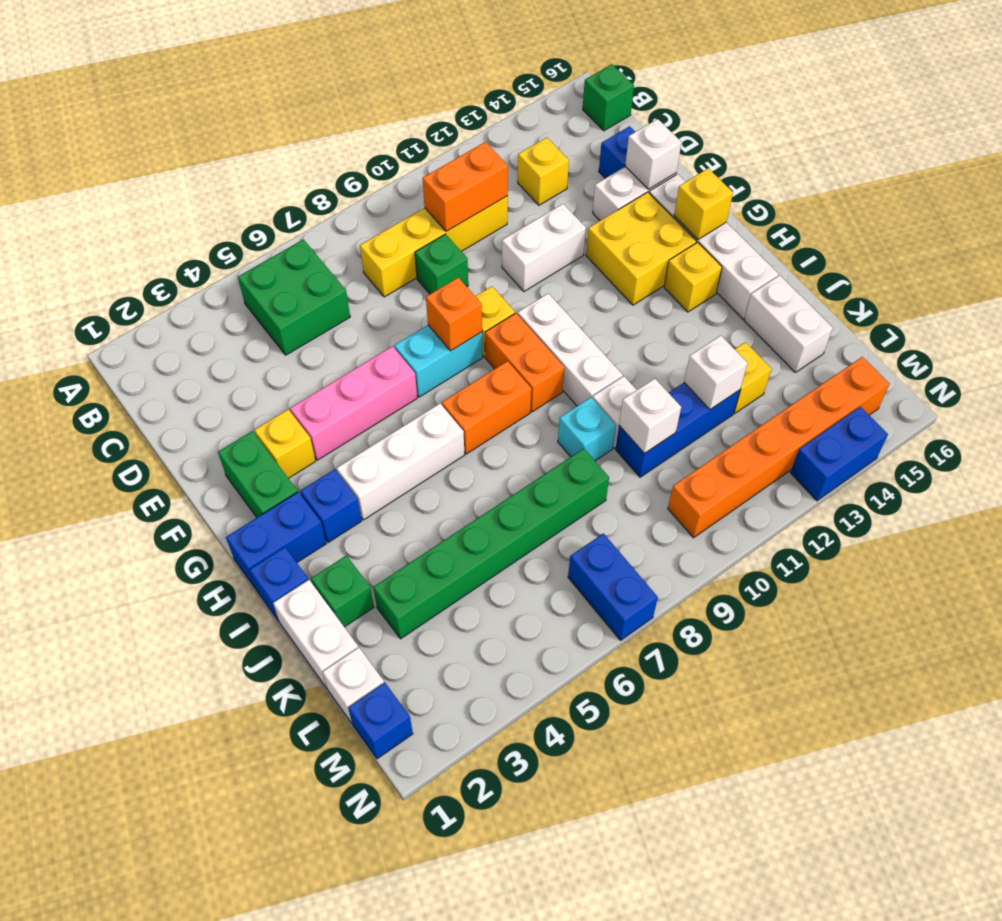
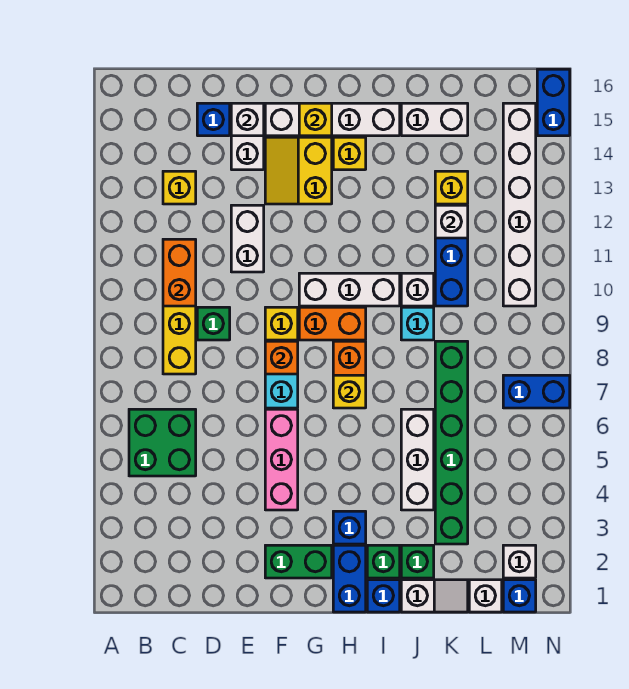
green 1x1 brick [583,64,634,131] -> green 1x1 brick moved to [367,545,400,578]
yellow 1x1 brick [254,409,315,478] -> yellow 1x1 brick moved to [333,375,366,408]
yellow 2x2 brick [586,192,696,305] -> yellow 2x2 slope [265,137,332,204]
white 1x3 brick [337,404,464,520] -> white 1x3 brick moved to [401,409,434,510]
white 1x2 brick [273,580,358,688] -> white 1x2 slope [401,580,468,612]
white 1x1 brick [619,379,681,453] -> white 1x1 brick moved to [503,545,536,578]
orange 1x6 brick [668,357,889,538] -> white 1x6 brick [503,103,536,306]
blue 1x2 brick [790,407,888,501] -> blue 1x2 brick moved to [537,69,570,136]

